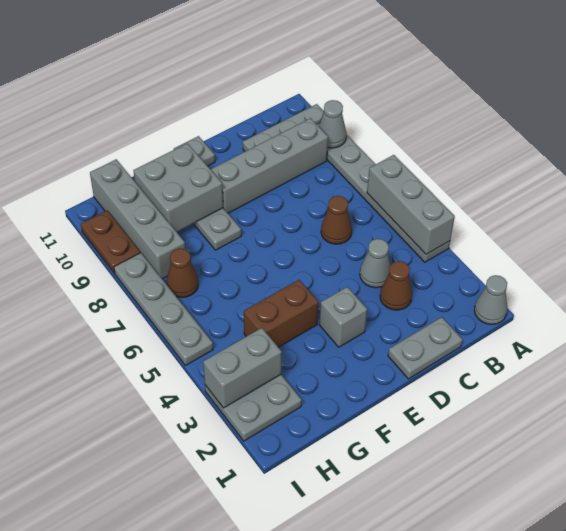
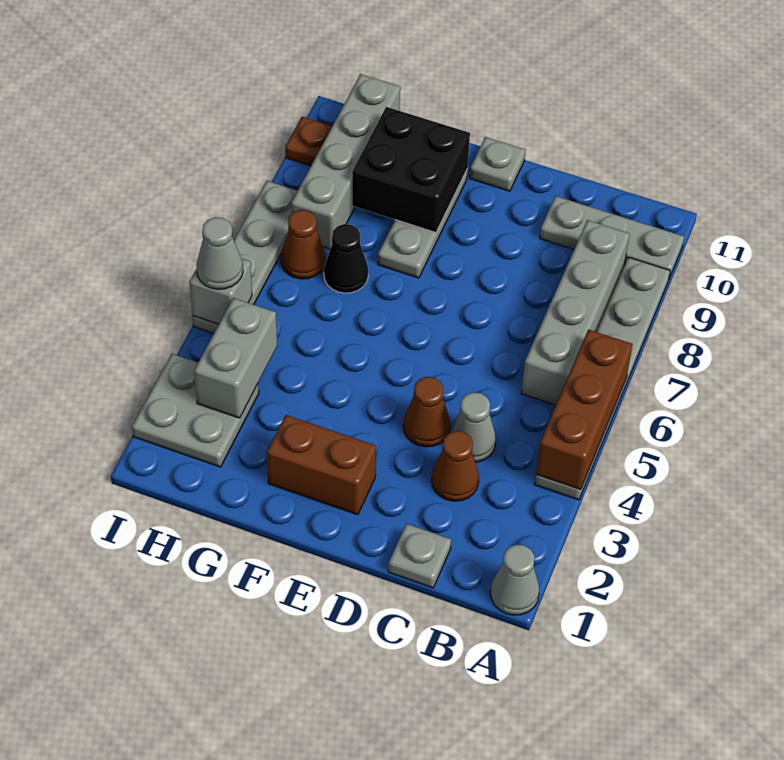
grey 1x3 brick [367,155,455,254] -> brown 1x3 brick [536,330,633,489]
grey 1x1 cone [319,100,347,148] -> grey 1x1 cone moved to [197,217,243,289]
grey 1x4 brick [210,118,328,213] -> grey 1x4 brick turned to [521,220,630,405]
grey 1x2 plate [388,317,462,379] -> grey 1x1 plate [388,524,451,588]
brown 1x1 cone [321,196,352,244] -> brown 1x1 cone moved to [403,377,450,447]
grey 1x1 brick [320,287,367,347] -> grey 1x1 brick moved to [190,258,252,324]
brown 1x2 brick [244,280,318,347] -> brown 1x2 brick moved to [267,415,376,515]
grey 2x2 brick [133,143,223,232] -> black 2x2 brick [352,107,470,232]
none -> black 1x1 cone [324,224,368,293]
grey 1x2 brick [203,328,282,408] -> grey 1x2 brick turned to [194,298,277,418]
brown 1x2 plate [81,210,140,273] -> brown 1x1 plate [285,117,332,166]

